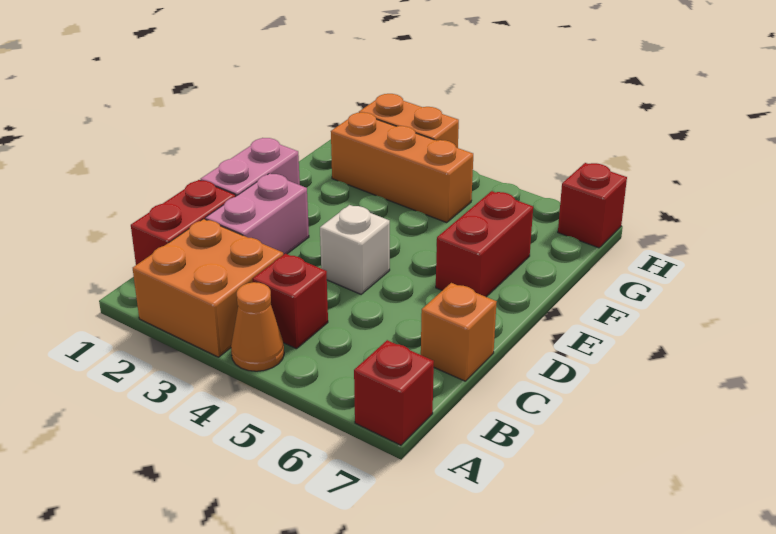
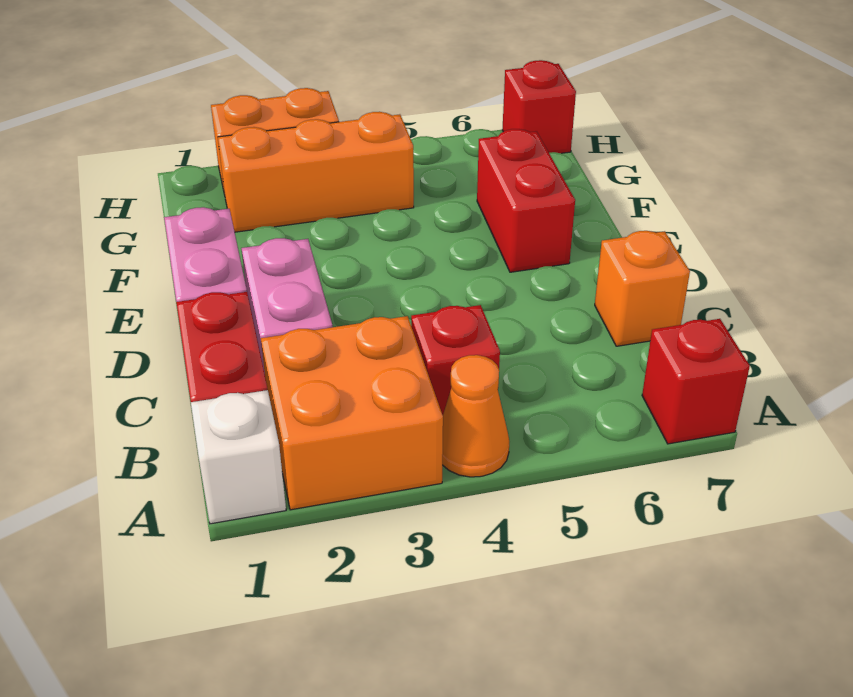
white 1x1 brick [320,205,390,294] -> white 1x1 brick moved to [191,390,286,524]

